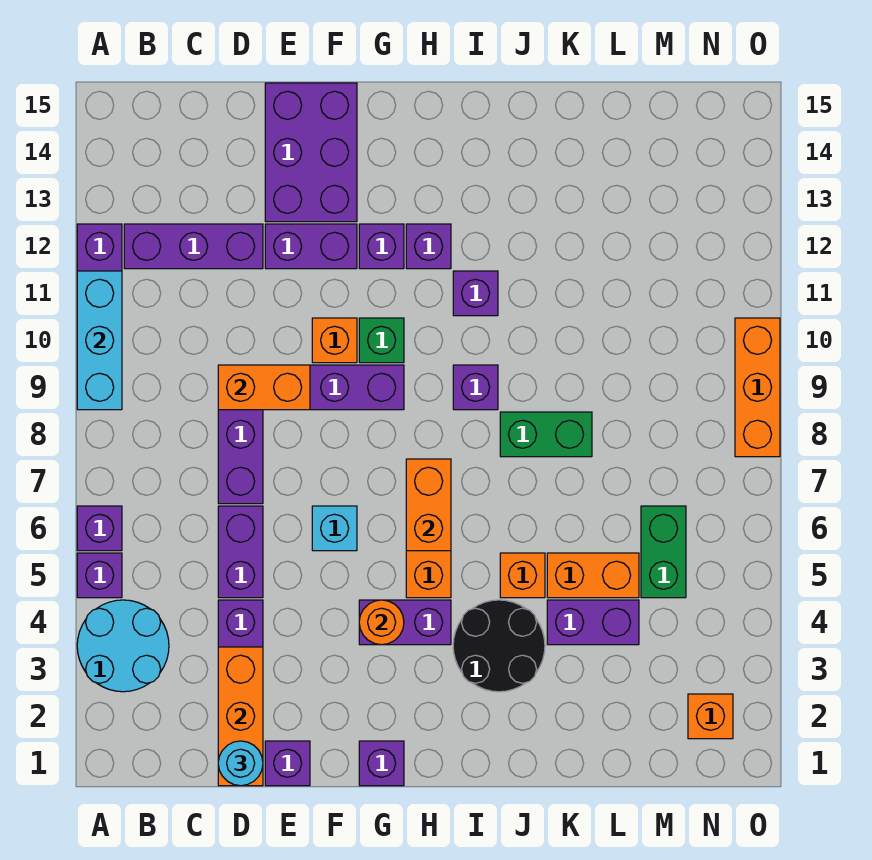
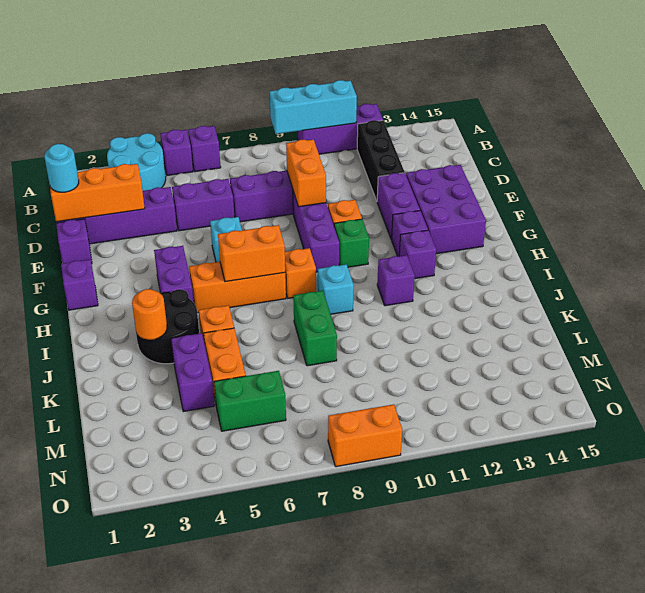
purple 1x3 brick [124,224,263,269] -> black 1x3 brick [357,120,405,201]
purple 2x3 brick [265,83,357,222] -> purple 2x3 brick turned to [406,165,486,254]
orange 1x1 round brick [359,600,404,645] -> orange 1x1 round brick moved to [132,289,167,340]
purple 1x1 brick [453,365,498,410] -> cyan 1x1 brick [318,264,354,314]
orange 1x1 brick [688,694,733,739] -> orange 1x1 brick moved to [285,248,316,298]
orange 1x3 brick [735,318,780,457] -> orange 1x2 brick [328,404,402,467]

